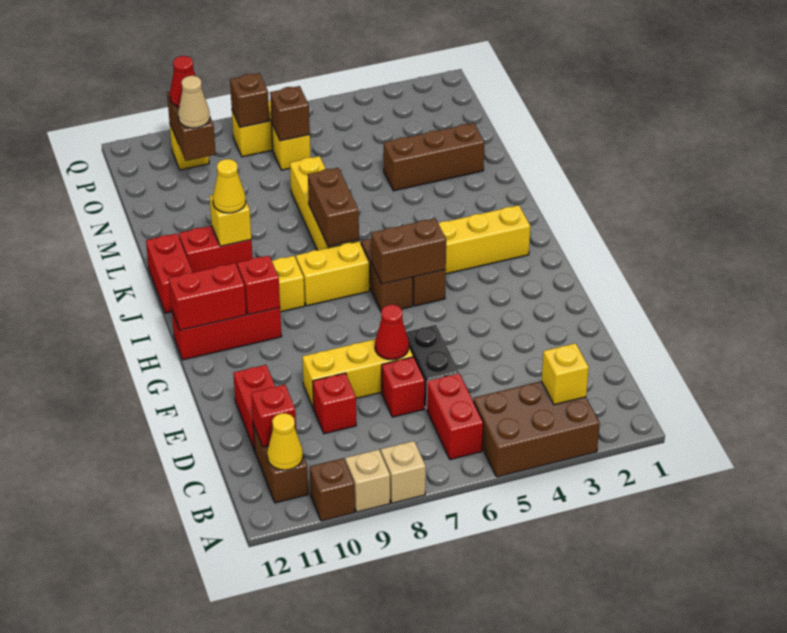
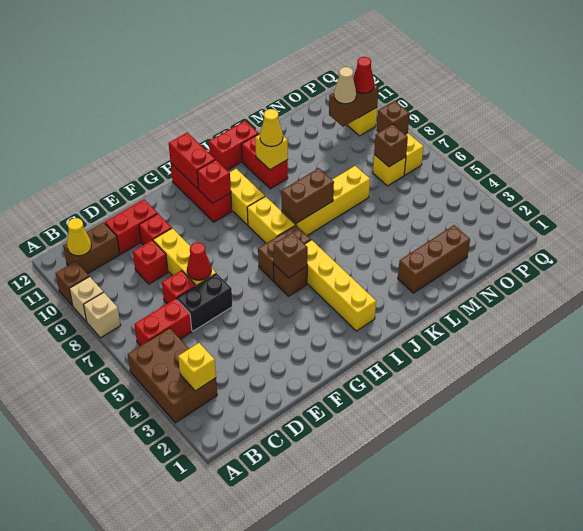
red 1x1 brick [251,385,296,447] -> red 1x1 brick moved to [139,214,172,245]
brown 1x2 brick [371,218,446,284] -> brown 1x1 brick [273,233,308,278]
brown 1x3 brick [384,123,484,191] -> brown 1x3 brick turned to [398,225,470,293]

